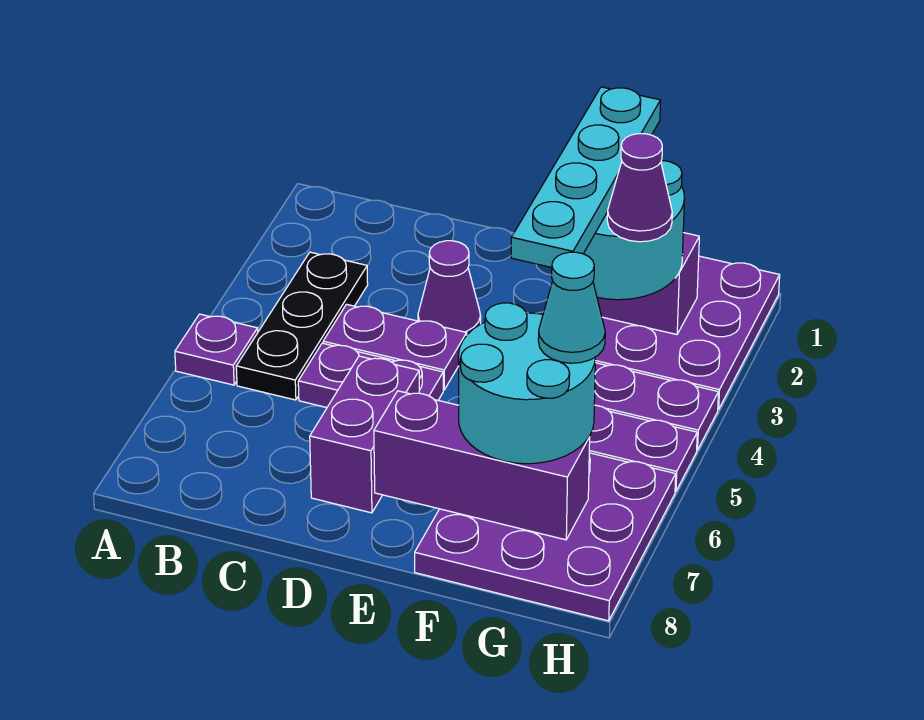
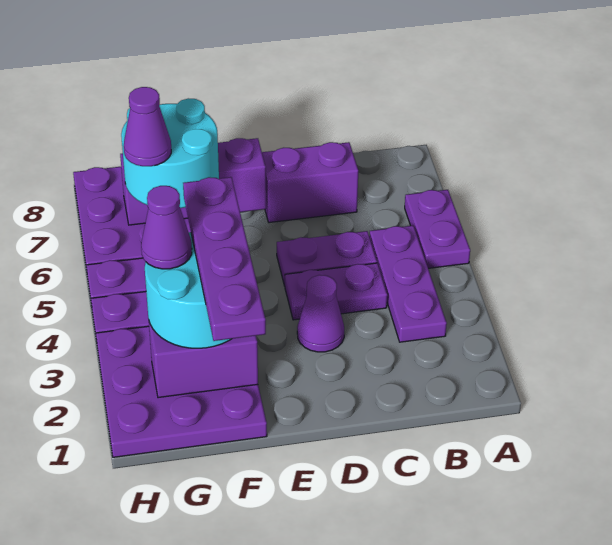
purple 1x1 plate [175,314,258,385] -> purple 1x2 plate [405,190,470,268]
black 1x3 plate [236,252,368,400] -> purple 1x3 plate [369,226,447,342]
purple 1x2 brick [310,356,419,513] -> purple 1x2 brick turned to [262,142,358,223]
cyan 1x4 plate [511,87,661,268] -> purple 1x4 plate [183,177,266,341]
cyan 1x1 cone [538,252,605,363] -> purple 1x1 cone [124,87,171,166]

